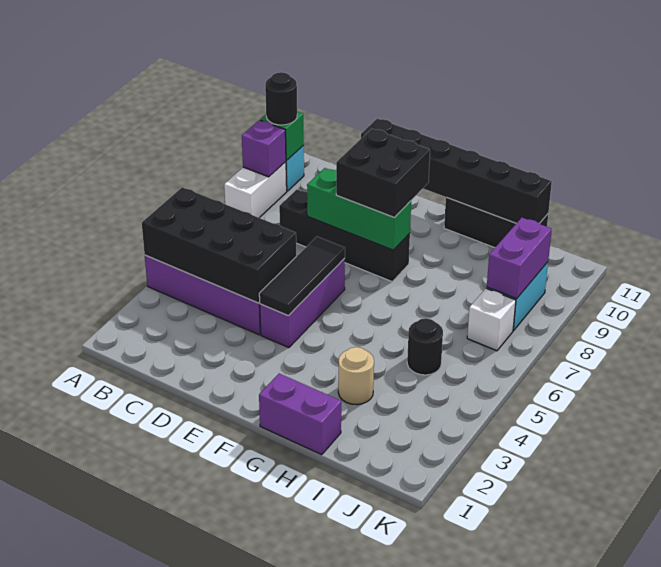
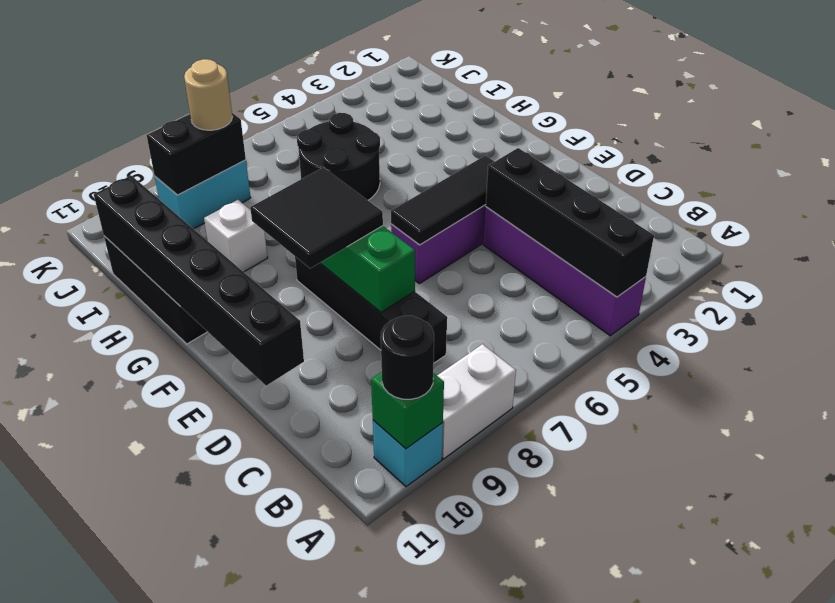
black 2x4 brick [142,187,296,303] -> black 1x4 brick [486,148,654,297]
purple 1x1 brick [242,120,286,177] -> none
black 2x2 brick [336,128,430,218] -> black 2x2 tile [250,168,383,268]
purple 1x2 brick [259,374,341,455] -> none
tan 1x1 round brick [338,347,374,405] -> tan 1x1 round brick moved to [184,59,232,130]
black 1x1 round brick [407,318,443,375] -> black 2x2 round brick [297,113,380,200]
white 1x1 brick [467,288,516,351] -> white 1x1 brick moved to [204,200,268,272]
purple 1x2 brick [487,218,552,299] -> black 1x2 brick [147,113,246,195]

